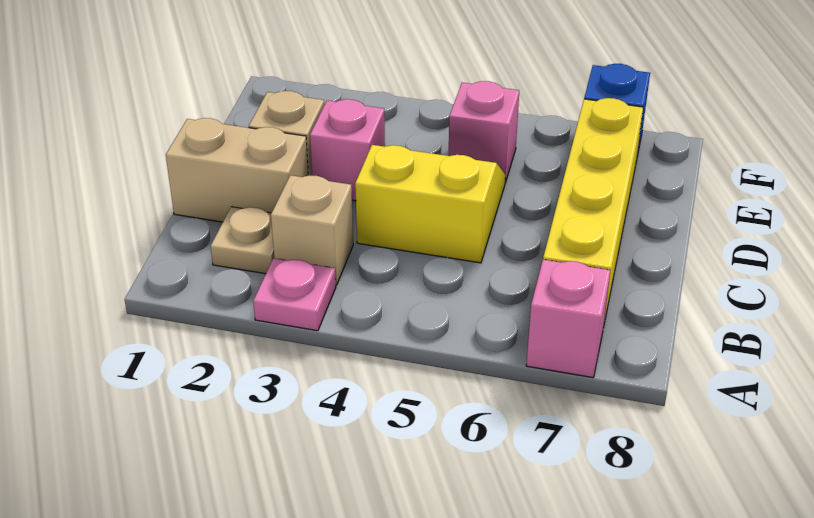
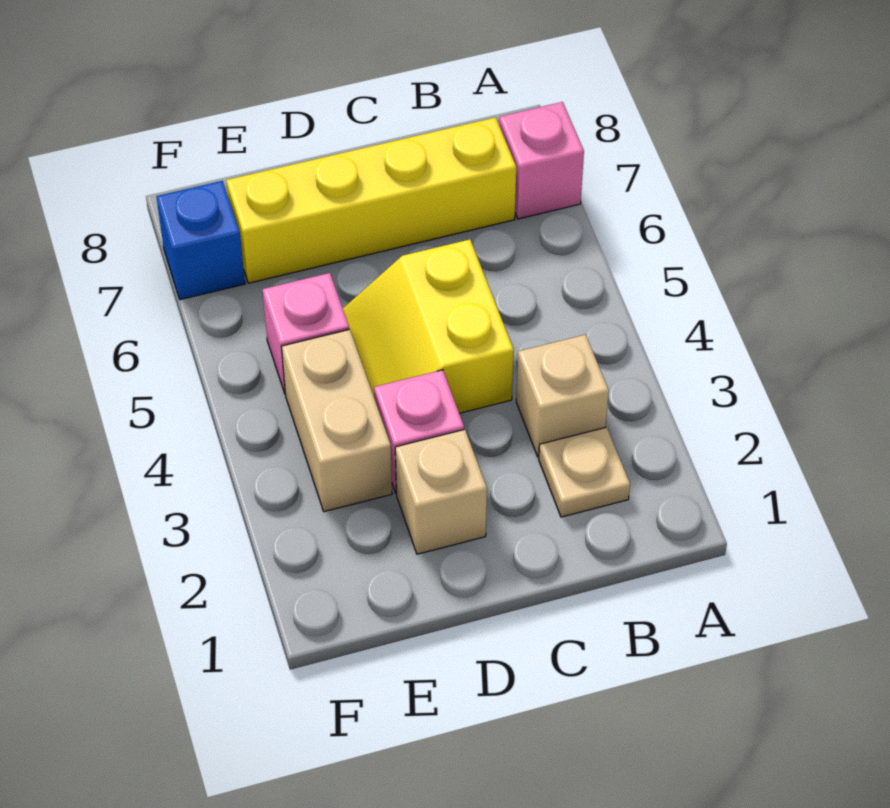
pink 1x1 plate [253,258,336,331] -> none
tan 1x2 brick [166,118,308,222] -> tan 1x2 brick moved to [281,329,392,512]

